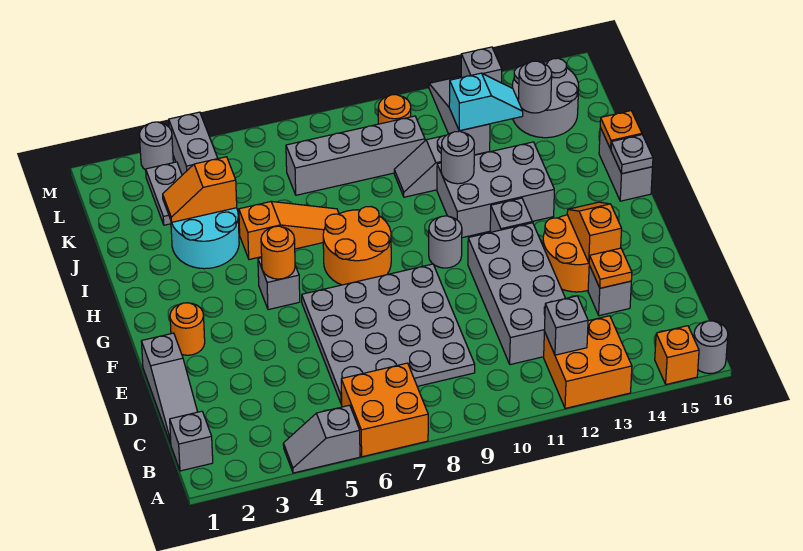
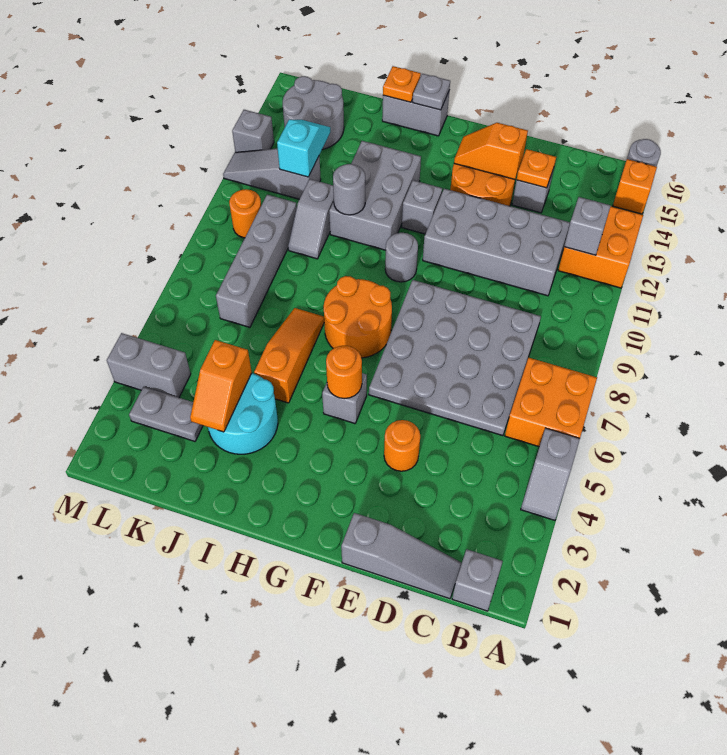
orange 1x1 round brick [170,303,205,355] -> orange 1x1 round brick moved to [384,420,420,471]
grey 1x1 round brick [518,61,552,113] -> none
grey 1x1 round brick [139,122,173,170] -> none

